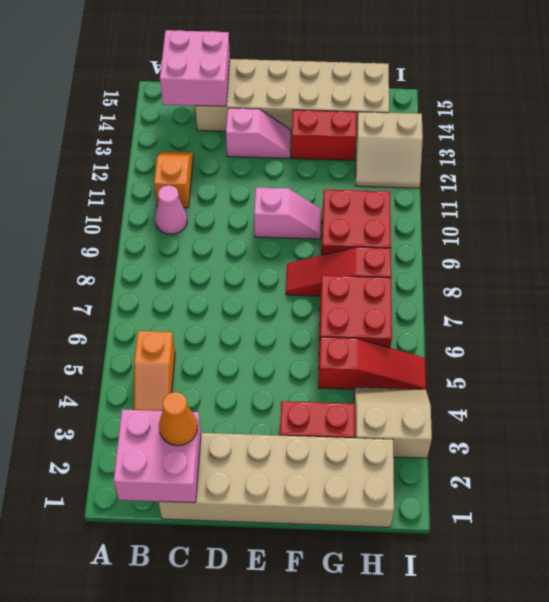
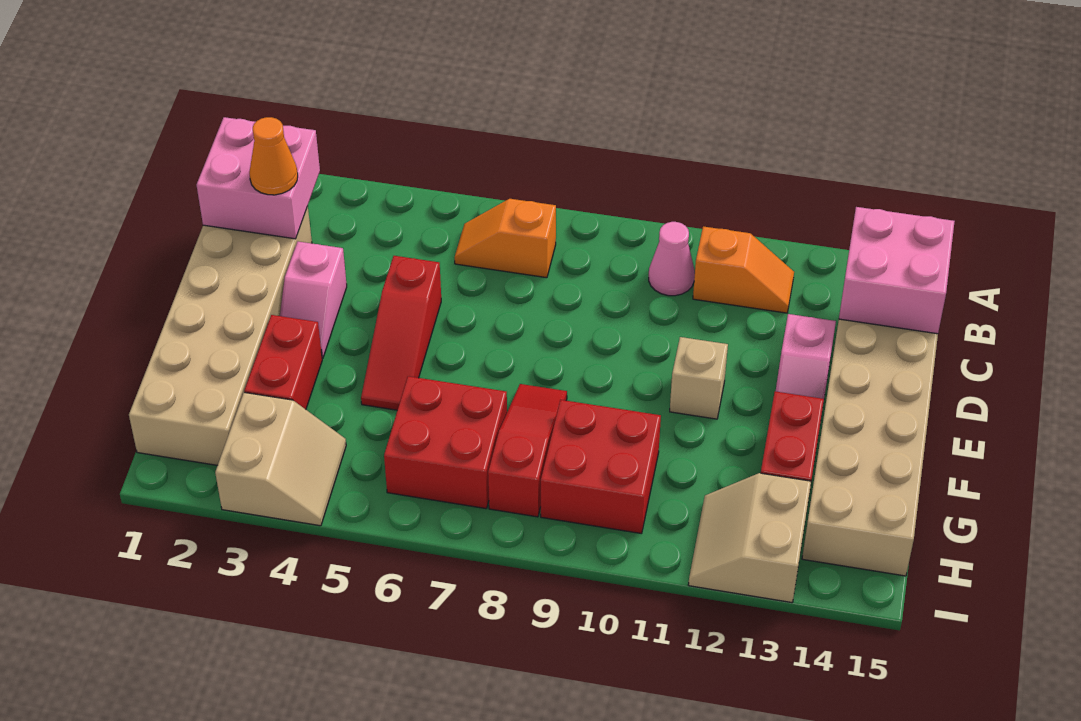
orange 1x2 slope [134,331,175,411] -> orange 1x2 slope moved to [455,199,556,278]
pink 1x2 slope [254,187,321,239] -> pink 1x2 slope moved to [280,241,347,358]
none -> tan 1x1 brick [670,337,728,419]
red 1x3 slope [318,337,426,390] -> red 1x3 slope moved to [361,256,441,410]

